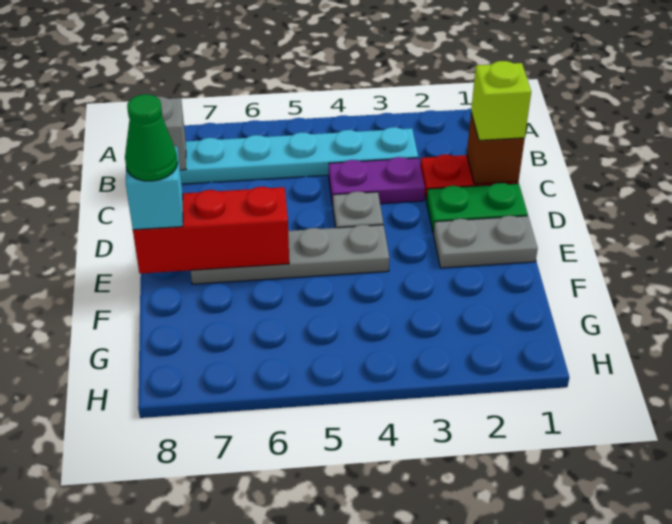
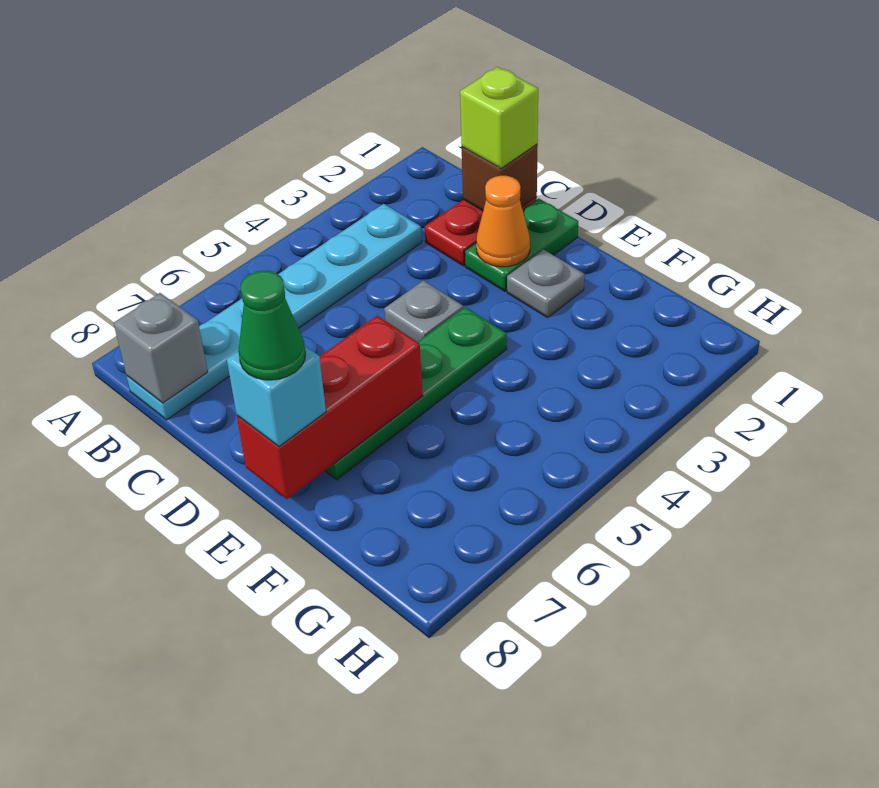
purple 1x2 plate [329,157,425,205] -> none
none -> orange 1x1 cone [476,176,530,267]
grey 1x2 plate [433,216,538,268] -> grey 1x1 plate [507,249,584,318]
grey 1x4 plate [191,225,389,284] -> green 1x4 plate [325,307,507,480]

